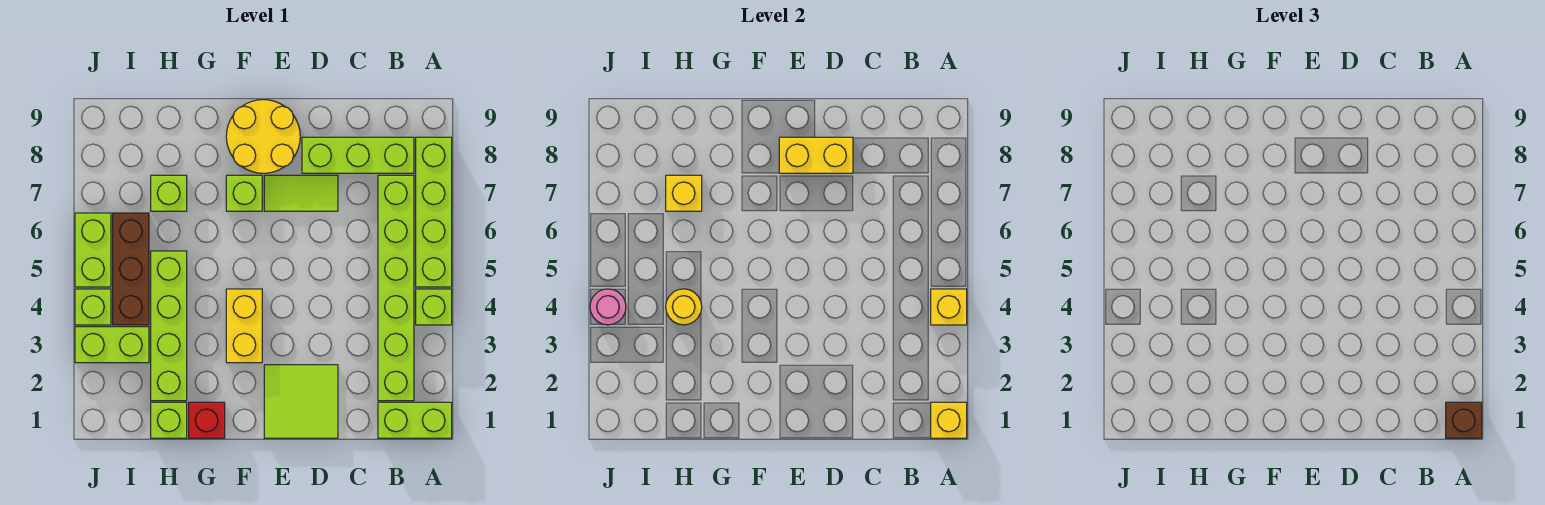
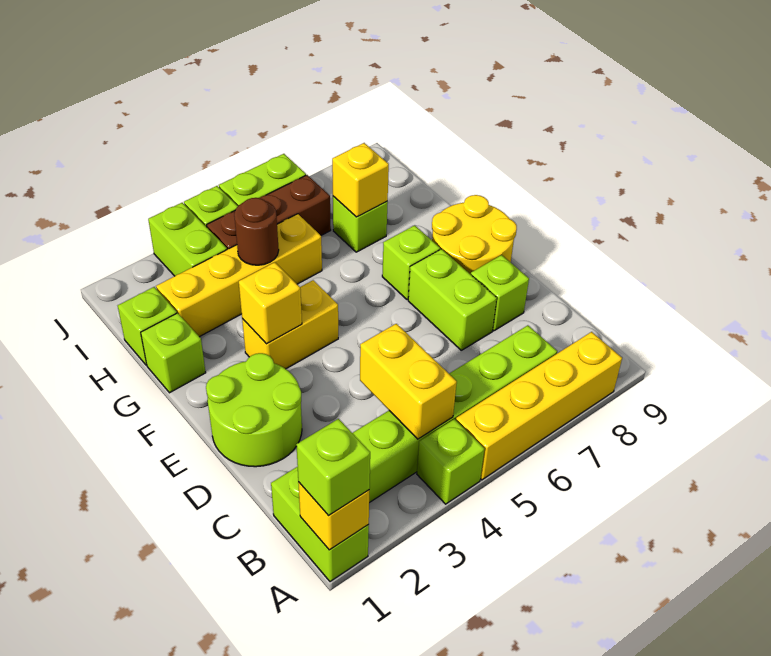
brown 1x1 brick [1446,402,1482,438] -> lime 1x1 brick [296,419,370,516]
yellow 1x1 brick [931,289,967,325] -> yellow 1x1 brick moved to [239,262,302,344]
lime 1x4 brick [416,137,452,287] -> yellow 1x4 brick [456,332,622,480]
lime 1x3 brick [302,137,414,173] -> lime 1x1 brick [471,255,529,331]
lime 2x2 tile [264,365,338,438] -> lime 2x2 round brick [206,353,302,467]
lime 1x2 tile [264,175,338,211] -> lime 1x2 brick [408,249,497,350]
yellow 1x2 brick [779,137,853,173] -> yellow 1x2 brick moved to [360,324,457,439]
red 1x1 brick [189,402,225,438] -> lime 1x1 brick [141,313,206,393]
lime 1x4 brick [151,251,187,401] -> yellow 1x4 brick [156,214,322,337]
yellow 1x1 round brick [666,289,702,325] -> brown 1x1 round brick [234,198,279,265]
pink 1x1 round brick [590,289,626,325] -> none

